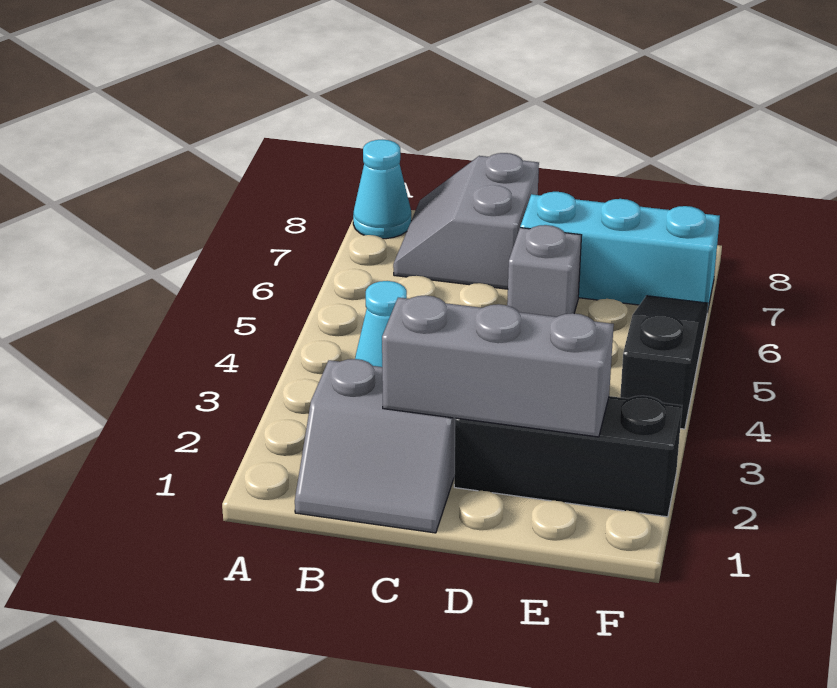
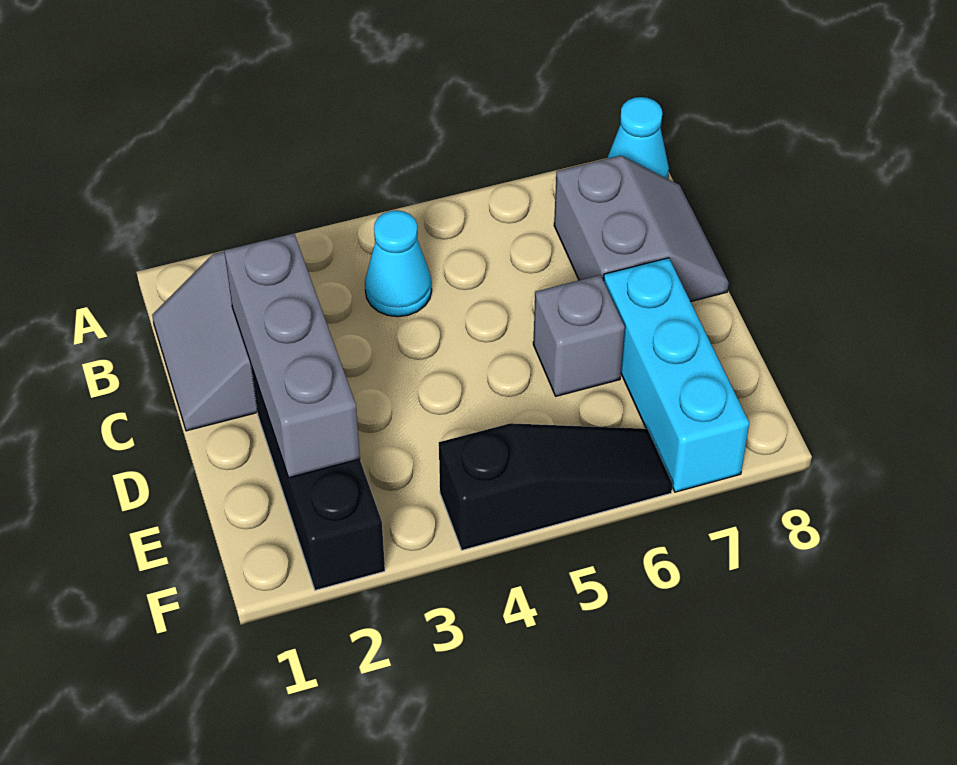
grey 2x2 slope [393,153,539,289] -> grey 2x2 slope turned to [554,155,729,302]

